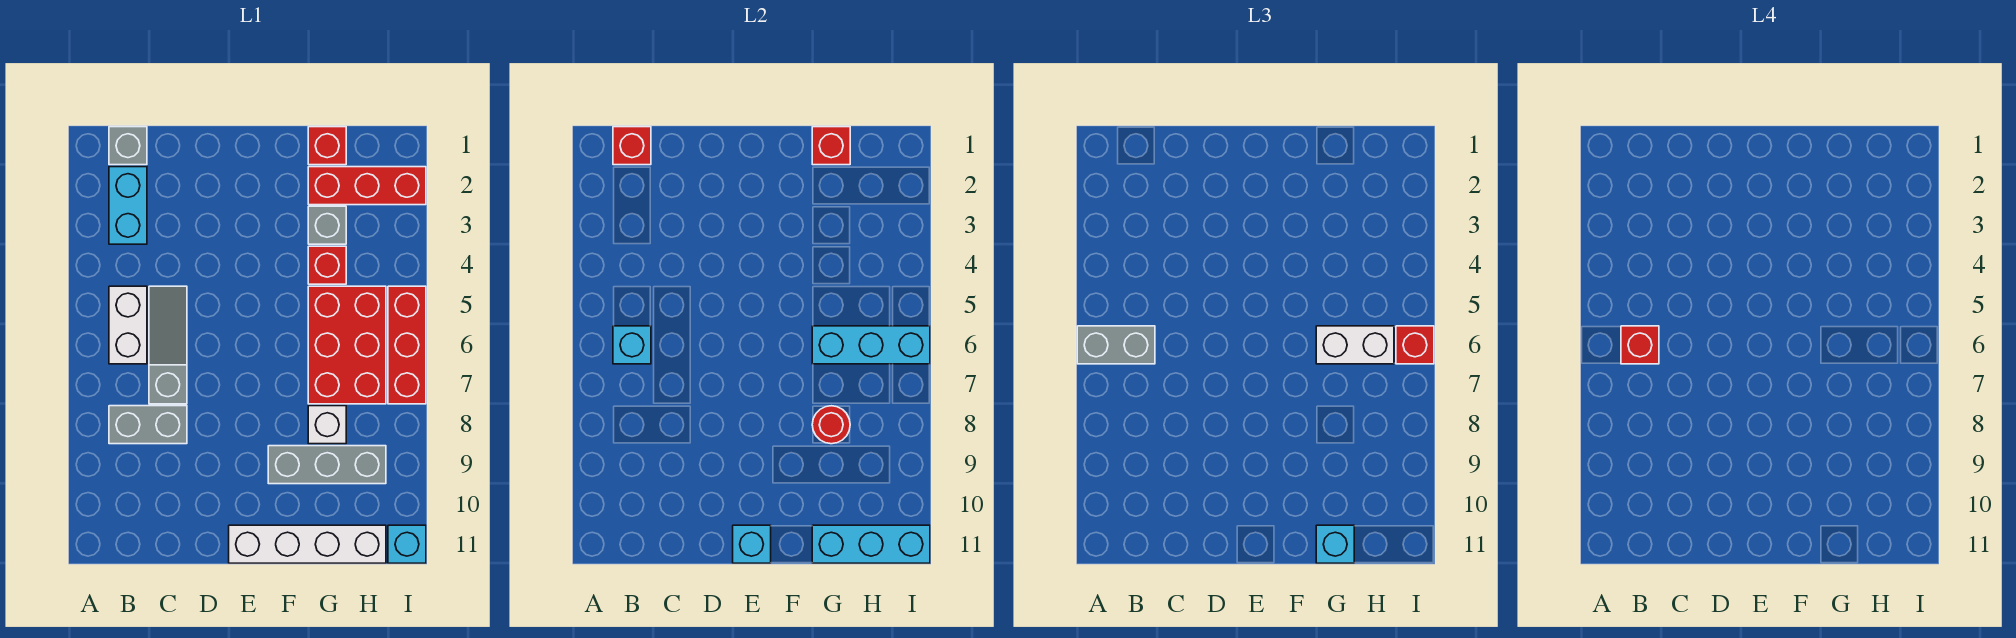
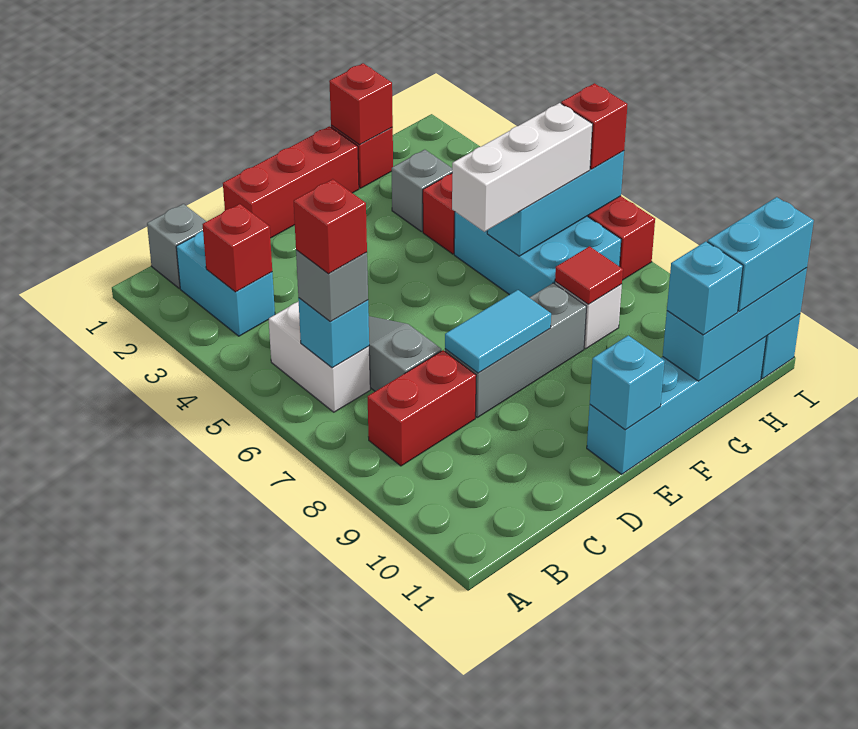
grey 1x2 brick [1077,326,1155,364] -> grey 1x1 brick [296,250,368,321]
red 1x1 brick [613,127,651,165] -> red 1x1 brick moved to [202,204,272,292]
grey 1x2 brick [109,406,187,444] -> red 1x2 brick [368,350,476,466]
none -> cyan 1x2 tile [445,290,551,373]
white 1x4 brick [229,525,386,563] -> cyan 1x4 brick [587,337,766,474]
grey 1x3 brick [268,446,386,484] -> grey 1x3 brick moved to [445,283,587,418]
red 1x3 brick [308,167,426,205] -> red 1x3 brick moved to [223,126,359,238]
red 2x3 brick [308,286,386,404] -> cyan 2x3 brick [454,212,621,297]
white 1x2 brick [1316,326,1394,364] -> white 1x3 brick [452,103,593,232]
red 1x1 round brick [812,406,850,444] -> red 1x1 tile [555,246,623,304]
none -> cyan 1x2 brick [708,197,814,311]

